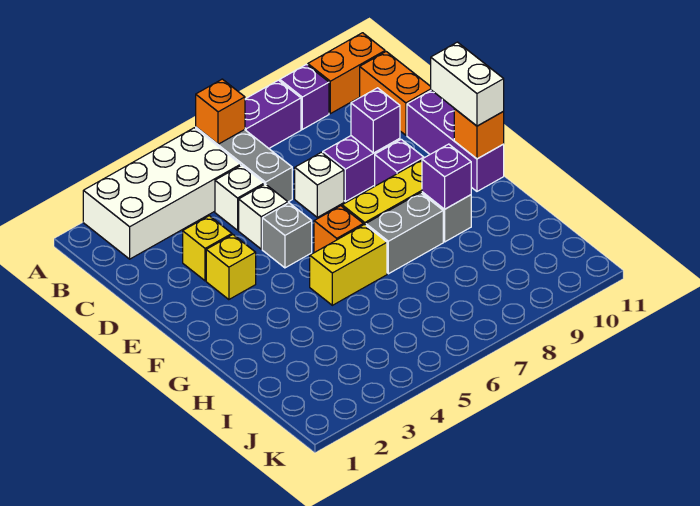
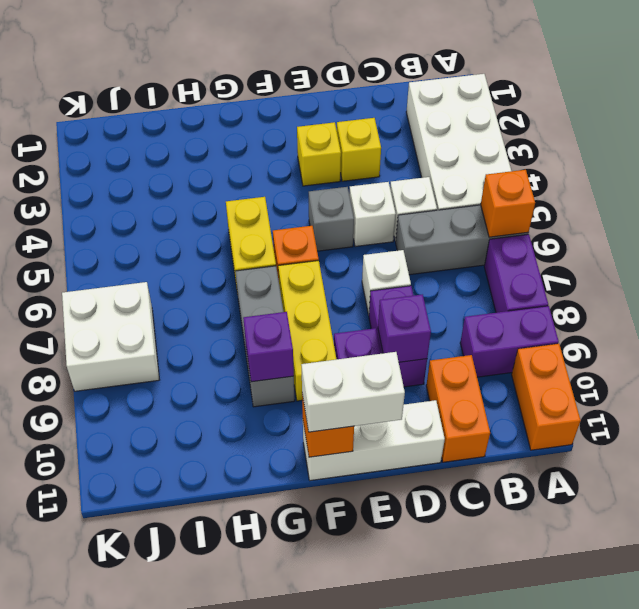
purple 1x1 brick [280,64,329,129] -> purple 1x2 brick [460,306,559,377]
orange 1x2 brick [360,52,431,135] -> orange 1x2 brick turned to [426,355,490,462]
purple 1x3 brick [407,90,504,191] -> white 1x3 brick [303,400,445,481]
none -> white 2x2 brick [62,282,159,391]

